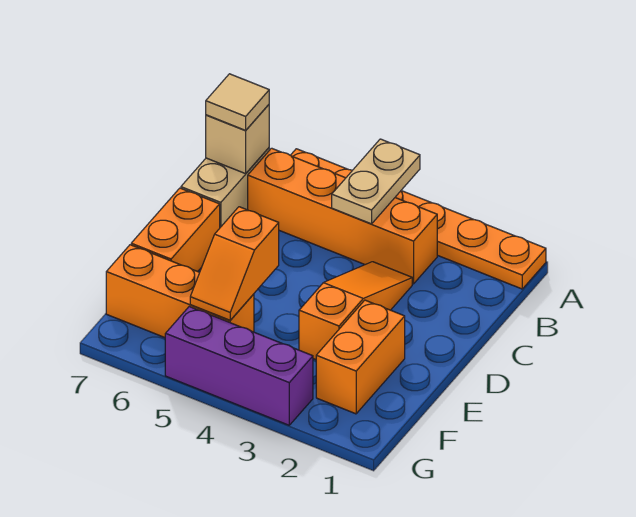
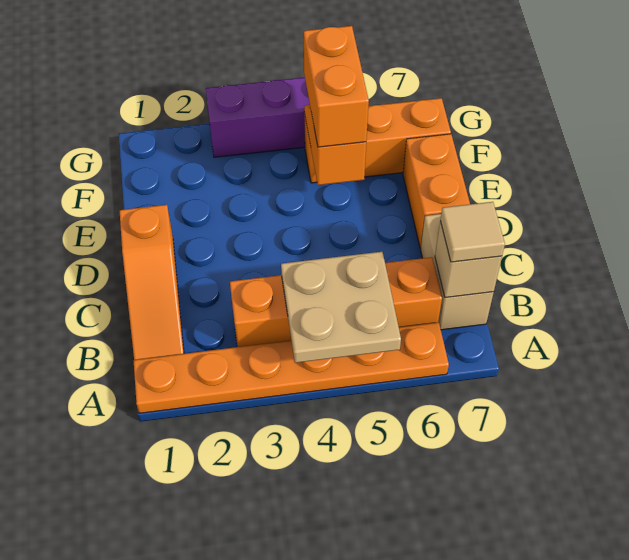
tan 1x2 plate [332,139,420,224] -> tan 2x2 plate [281,252,401,363]
orange 1x3 slope [299,262,412,360] -> orange 1x3 slope moved to [119,205,184,360]
orange 1x2 brick [316,300,405,414] -> orange 1x2 brick moved to [304,26,369,147]

